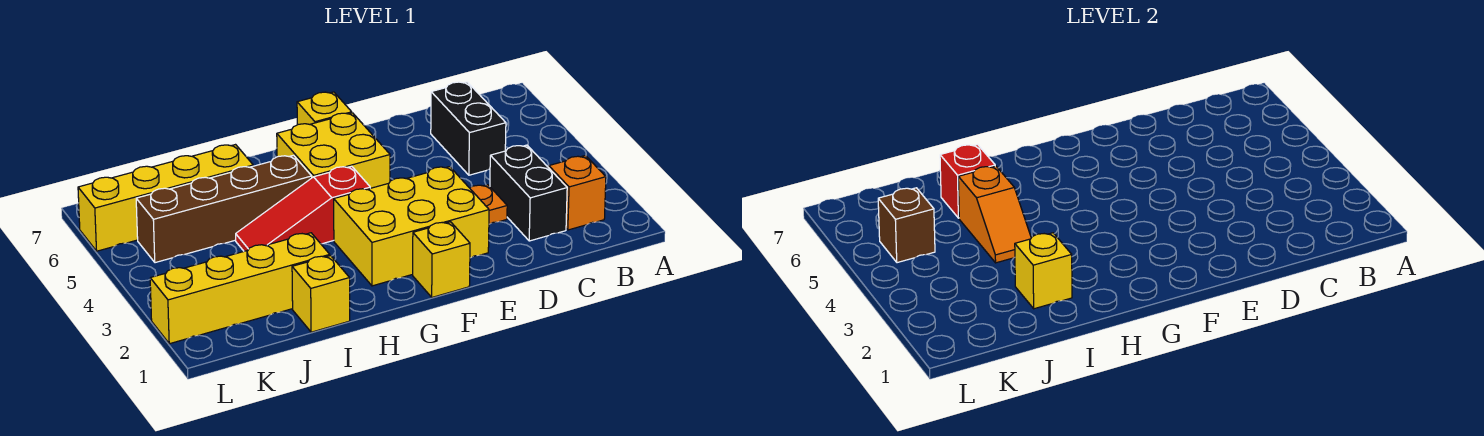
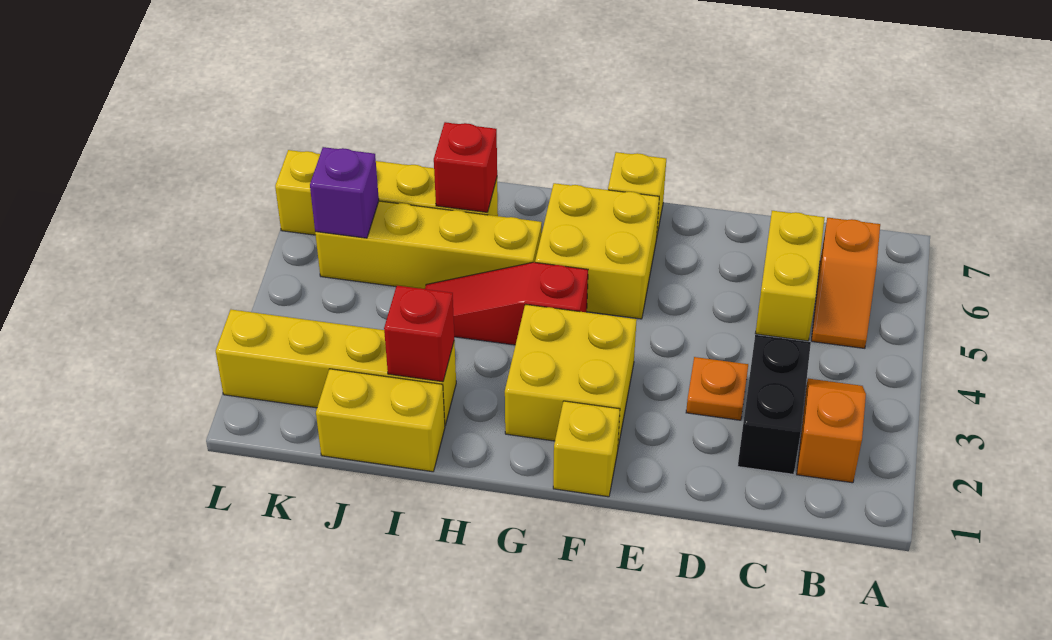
black 1x2 brick [431,82,506,175] -> yellow 1x2 brick [755,211,825,341]
yellow 2x3 brick [334,167,489,286] -> yellow 2x2 brick [505,304,637,447]
brown 1x4 brick [136,155,312,263] -> yellow 1x4 brick [315,201,542,289]
yellow 1x1 brick [292,256,350,332] -> yellow 1x2 brick [316,369,445,472]
yellow 1x1 brick [1015,233,1072,309] -> red 1x1 brick [384,286,454,382]
orange 1x2 slope [958,166,1031,263] -> orange 1x2 slope moved to [811,218,880,348]
brown 1x1 brick [878,188,935,263] -> purple 1x1 brick [310,147,379,238]

